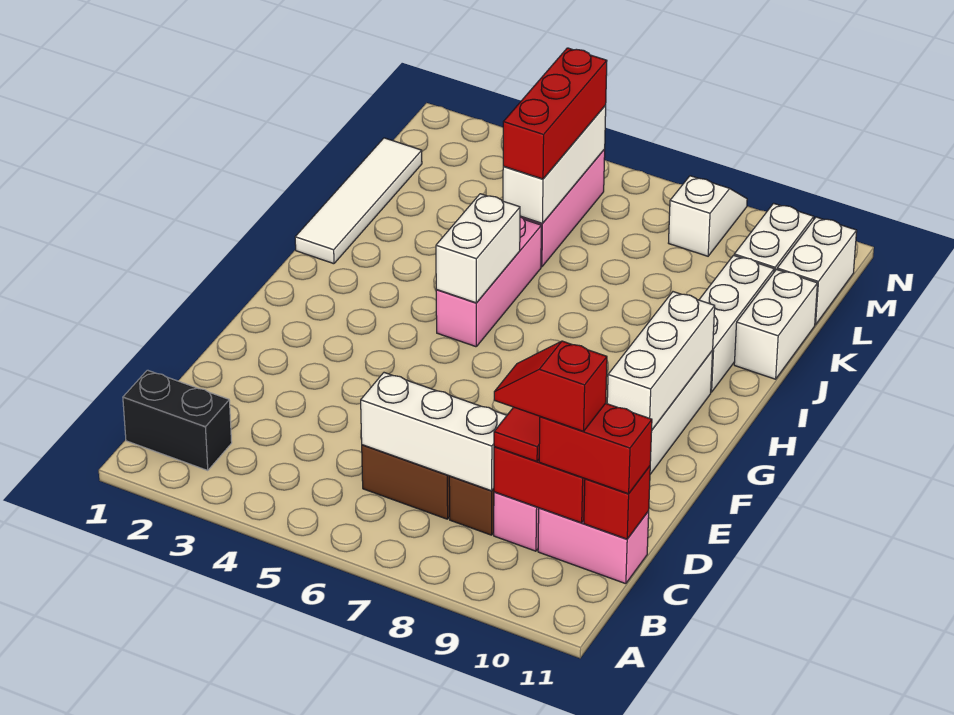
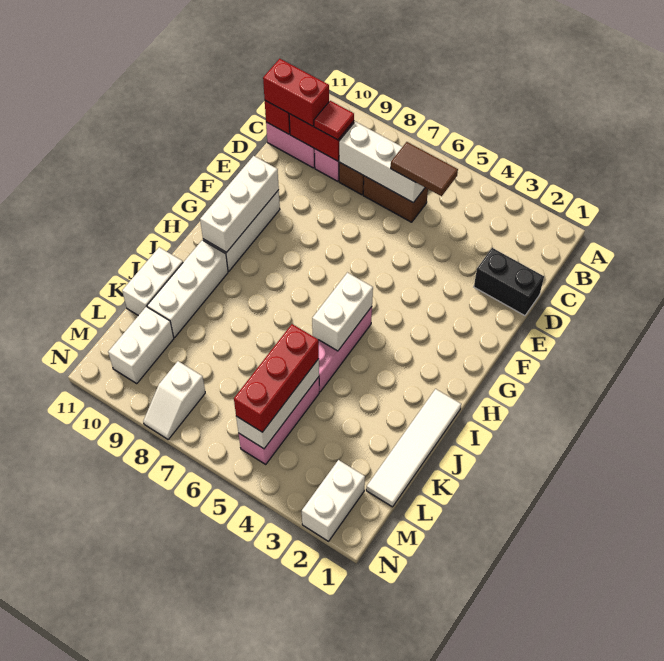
black 1x2 brick [123,370,232,471] -> black 1x2 brick moved to [474,248,544,316]
none -> brown 1x2 tile [391,142,458,196]
red 1x2 slope [494,341,607,431] -> none
white 1x2 brick [777,217,857,325] -> white 1x2 brick moved to [302,460,365,541]

